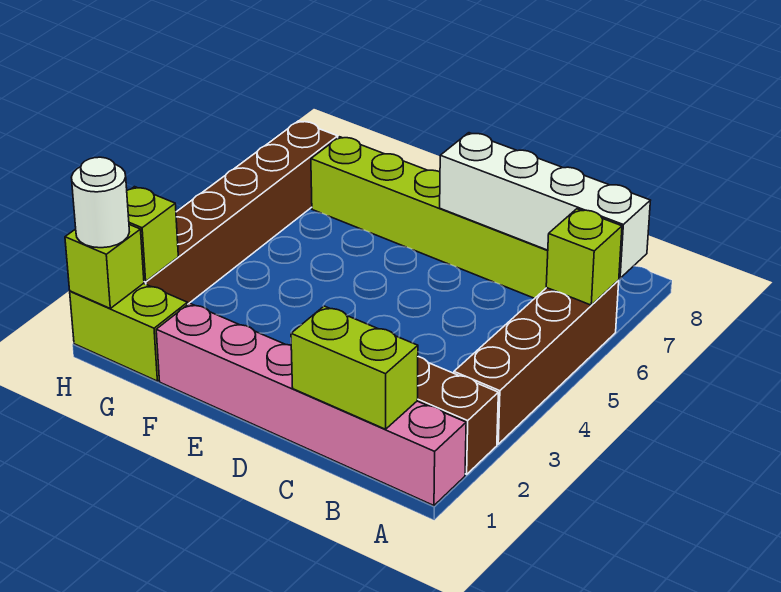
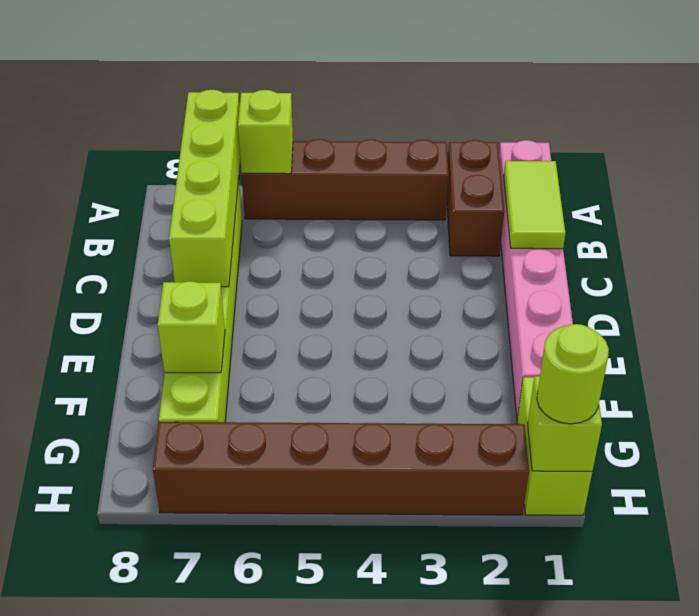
white 1x4 brick [440,133,651,278] -> lime 1x4 brick [169,90,240,287]
lime 1x2 brick [291,306,418,429] -> lime 1x2 tile [504,161,565,249]
white 1x1 round brick [71,157,129,248] -> lime 1x1 round brick [537,324,609,424]
lime 1x1 brick [127,187,178,282] -> lime 1x1 brick moved to [158,281,225,373]

